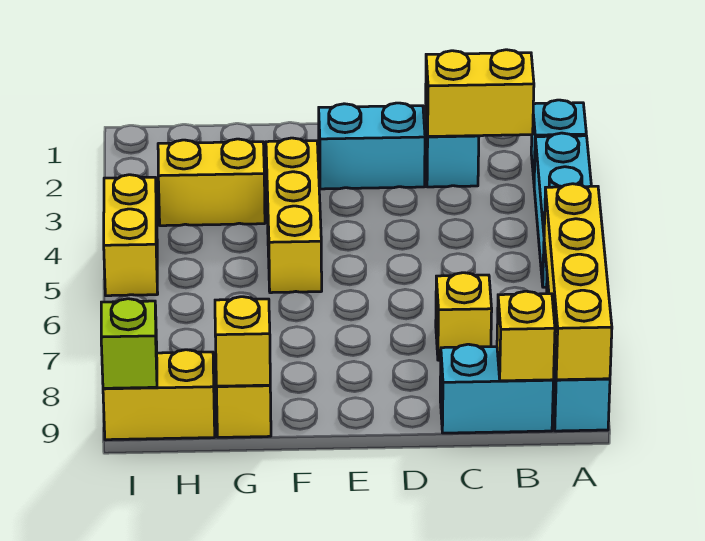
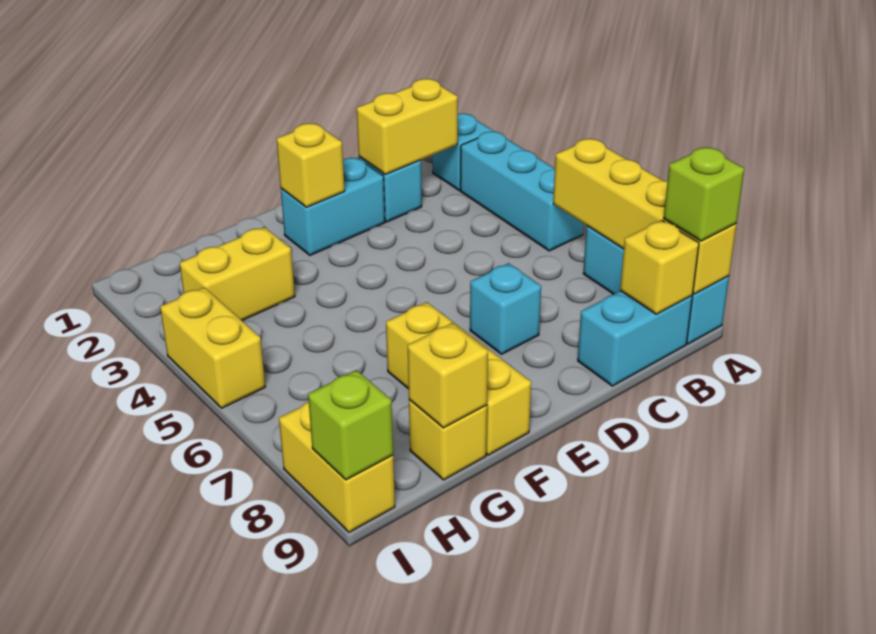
none -> lime 1x1 brick [664,147,744,241]
yellow 1x1 brick [436,273,492,360] -> yellow 1x1 brick moved to [277,123,345,207]
none -> cyan 1x1 brick [470,263,541,354]
yellow 1x3 brick [266,138,322,293] -> yellow 1x3 brick moved to [386,302,531,455]
yellow 1x2 brick [103,350,215,440] -> yellow 1x2 brick turned to [279,402,395,532]

